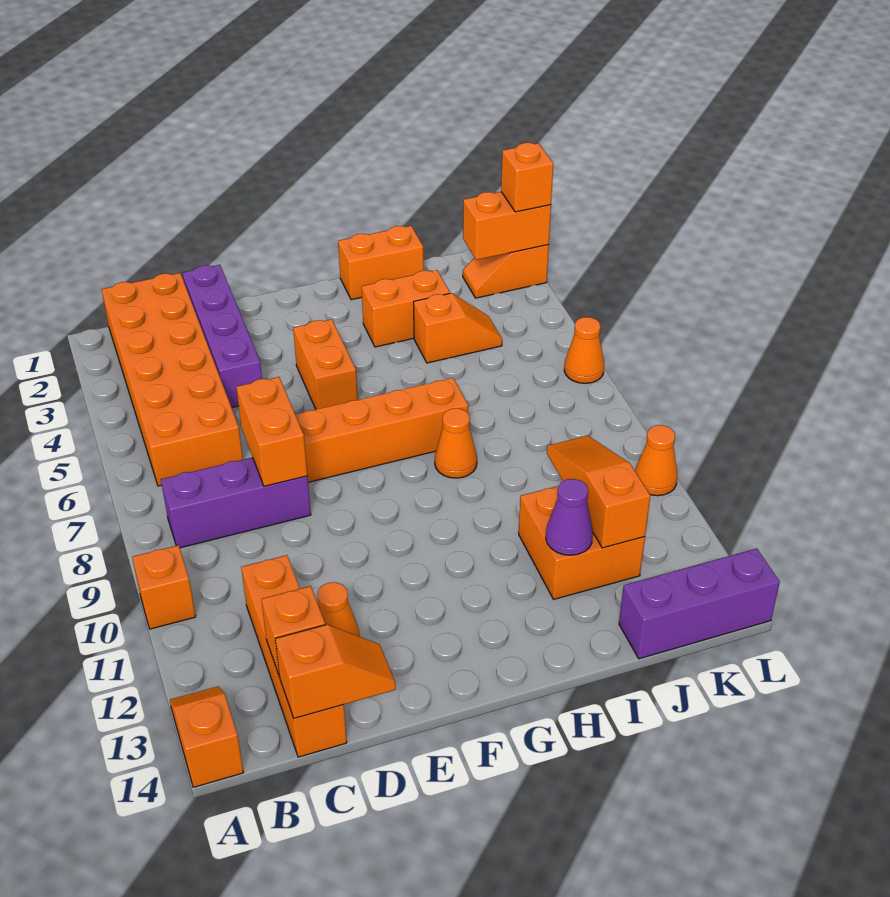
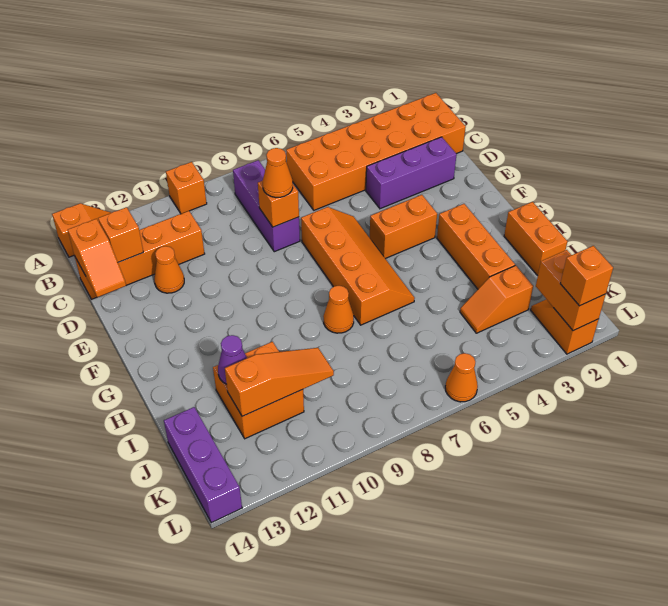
purple 1x4 brick [183,265,262,408] -> purple 1x3 brick [366,137,457,209]
orange 1x2 brick [236,377,307,486] -> orange 1x1 brick [258,181,299,227]
orange 1x2 brick [362,270,450,347] -> orange 1x3 brick [437,204,515,289]
orange 1x2 slope [414,293,502,363] -> orange 1x2 slope turned to [460,266,533,333]
orange 1x1 cone [635,425,677,496] -> orange 1x1 cone moved to [263,148,293,198]

